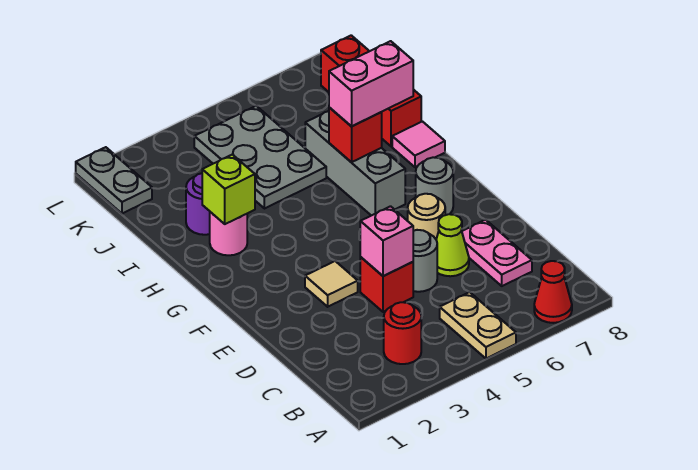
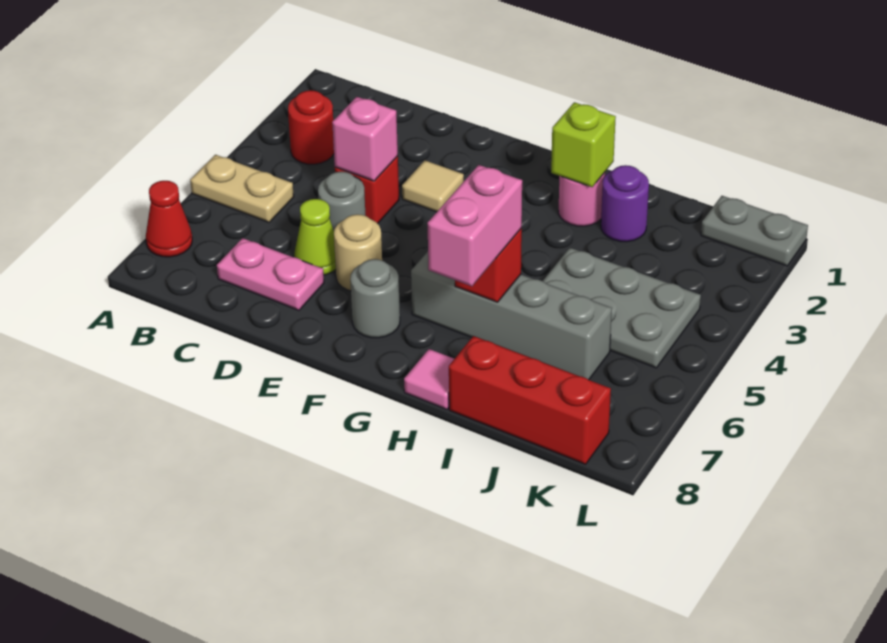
grey 1x3 brick [305,111,405,216] -> grey 1x4 brick [411,251,612,380]

